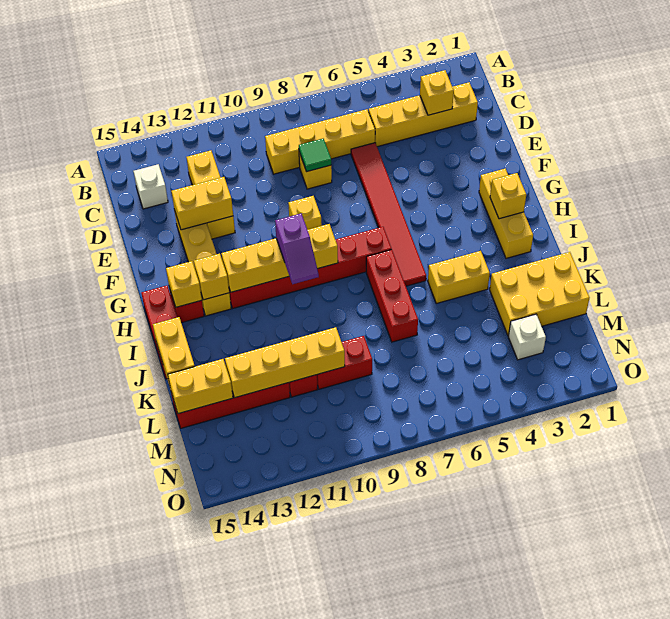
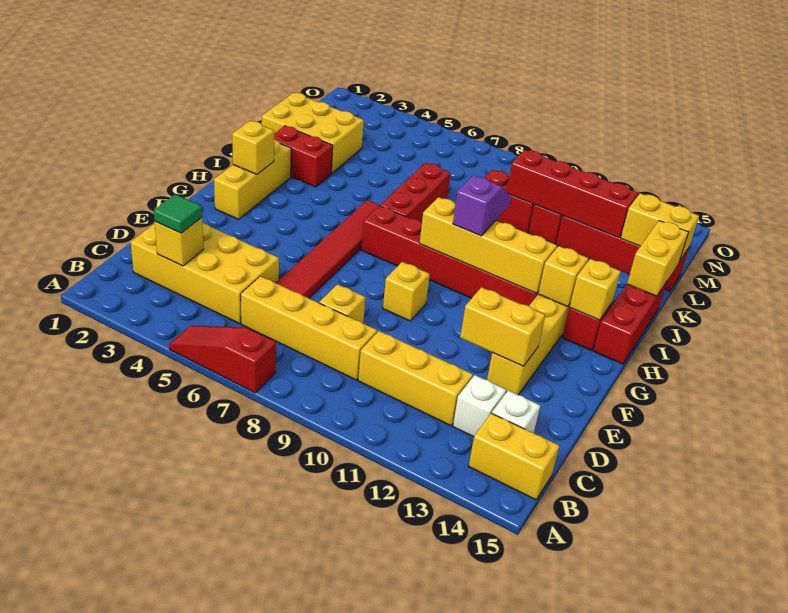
none -> red 1x3 slope [169,325,276,393]
yellow 1x4 brick [369,82,478,147] -> yellow 2x4 brick [131,224,279,324]
yellow 1x3 brick [186,150,235,239] -> yellow 1x3 brick turned to [358,331,473,426]
green 1x1 tile [299,139,331,172] -> green 1x1 tile moved to [154,194,202,233]
none -> red 1x2 brick [274,126,333,187]
yellow 1x2 brick [428,251,490,303] -> yellow 1x2 brick moved to [469,413,560,500]
yellow 1x4 brick [225,327,345,398] -> red 1x4 brick [507,150,638,238]
white 1x1 brick [508,314,546,360] -> white 1x1 brick moved to [453,375,506,437]

